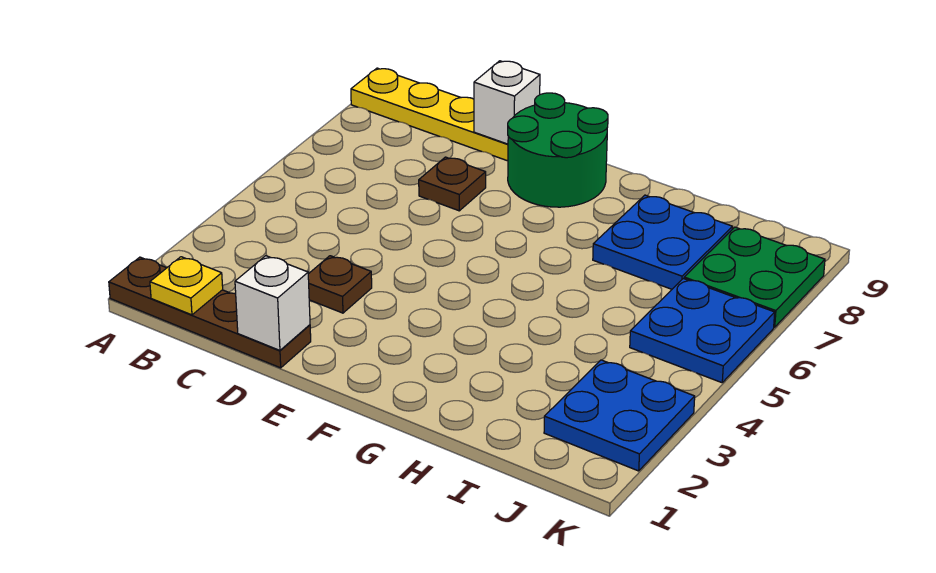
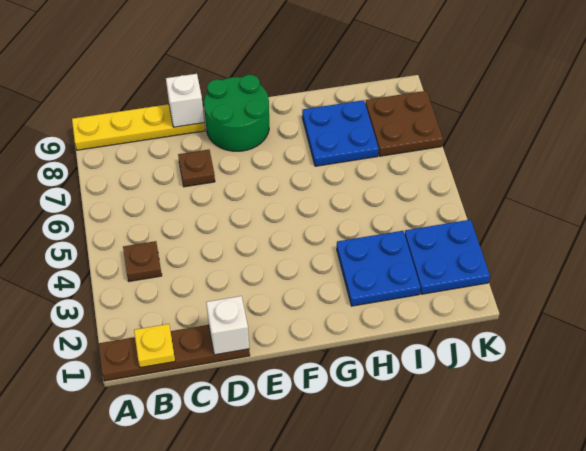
brown 1x1 plate [308,256,372,313] -> brown 1x1 plate moved to [123,241,162,281]
blue 2x2 plate [630,279,775,383] -> blue 2x2 plate moved to [337,231,421,306]
green 2x2 plate [684,227,825,327] -> brown 2x2 plate [365,91,443,156]

